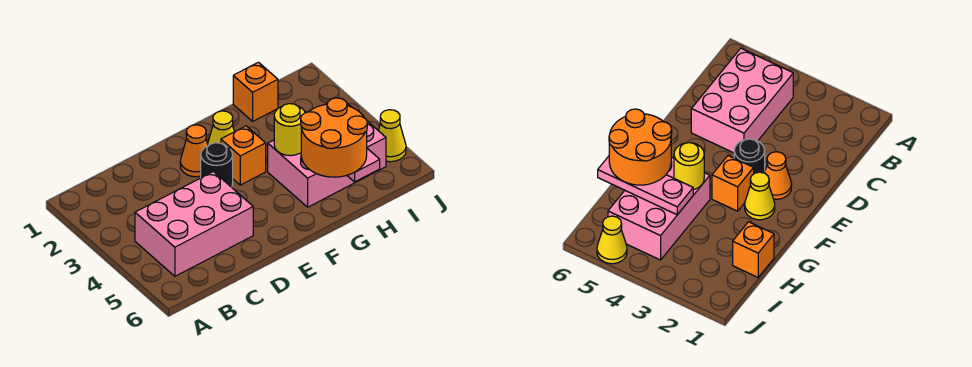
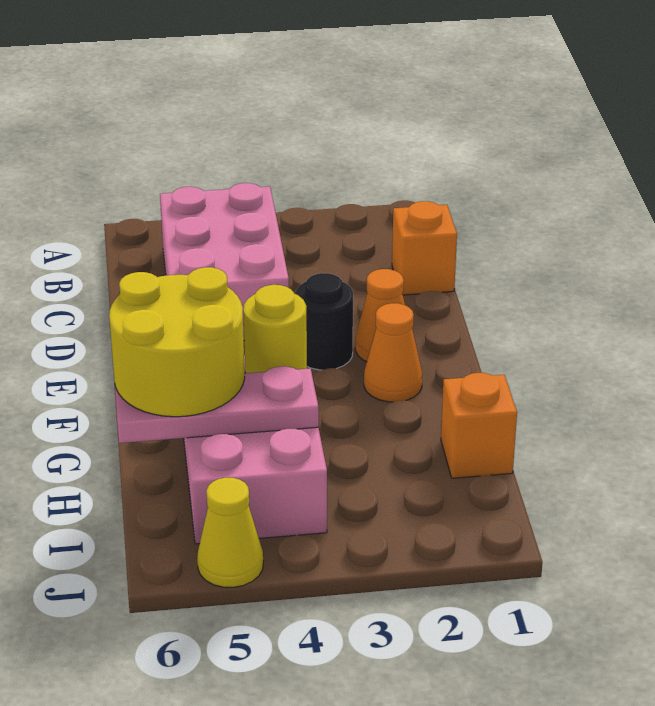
yellow 1x1 cone [208,111,234,146] -> orange 1x1 cone [364,303,422,402]
orange 1x1 brick [221,126,266,185] -> orange 1x1 brick moved to [392,201,457,295]
orange 2x2 round brick [301,98,367,177] -> yellow 2x2 round brick [109,267,245,417]

